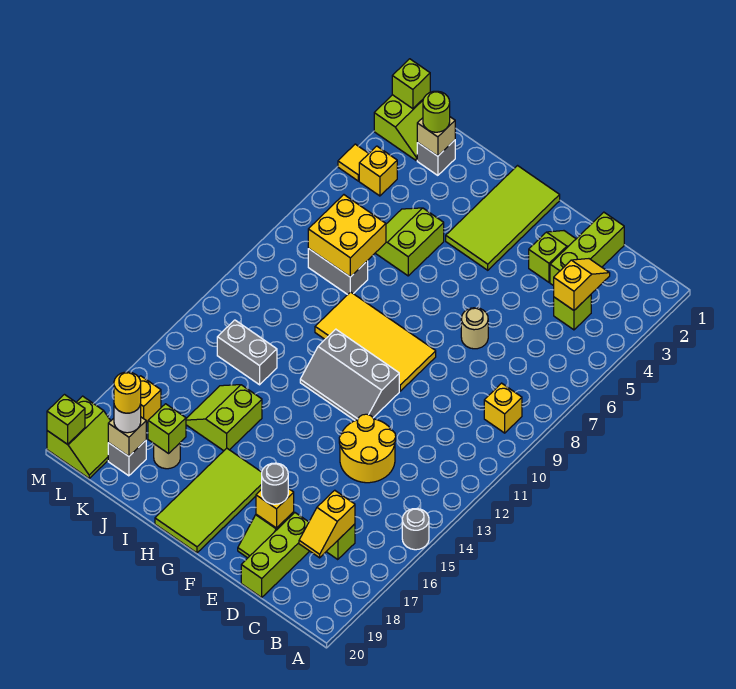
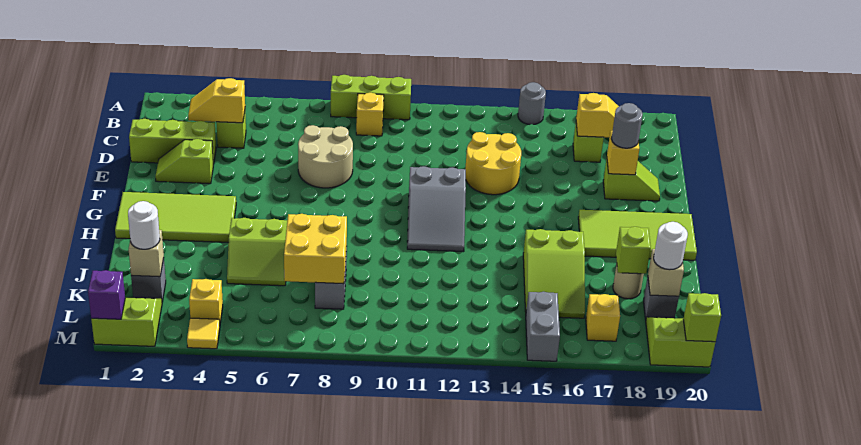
lime 1x3 brick [241,513,309,597] -> lime 1x3 brick moved to [331,75,411,120]
tan 1x1 round brick [461,308,488,349] -> tan 2x2 round brick [298,125,353,188]
yellow 2x4 tile [315,292,436,391] -> none
grey 2x3 slope [300,329,399,421] -> grey 2x3 slope turned to [407,166,466,252]
lime 2x2 slope [186,385,262,451] -> lime 2x3 slope [523,229,585,318]
grey 1x2 brick [217,320,277,385] -> grey 1x2 brick moved to [526,292,560,361]
lime 1x1 round brick [423,91,450,132] -> white 1x1 round brick [128,201,160,249]
yellow 1x1 round brick [114,372,141,413] -> none
lime 1x1 brick [392,59,430,109] -> purple 1x1 brick [88,270,125,319]

